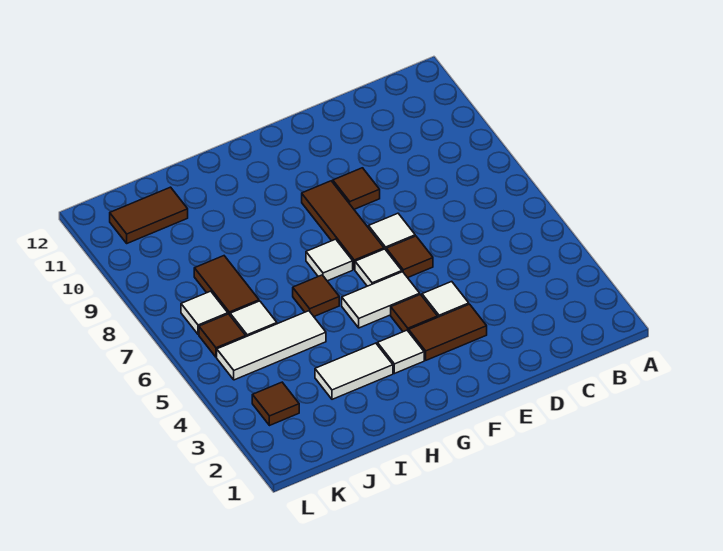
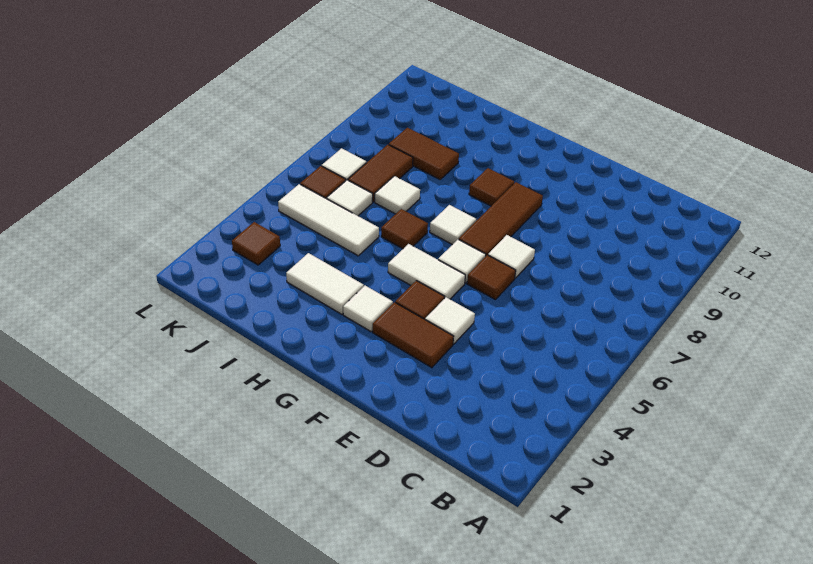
brown 1x1 tile [333,168,380,209] -> brown 1x1 tile moved to [469,168,514,206]
none -> white 1x1 tile [375,176,420,214]
brown 1x2 tile [110,187,188,243] -> brown 1x2 tile moved to [389,128,459,179]

